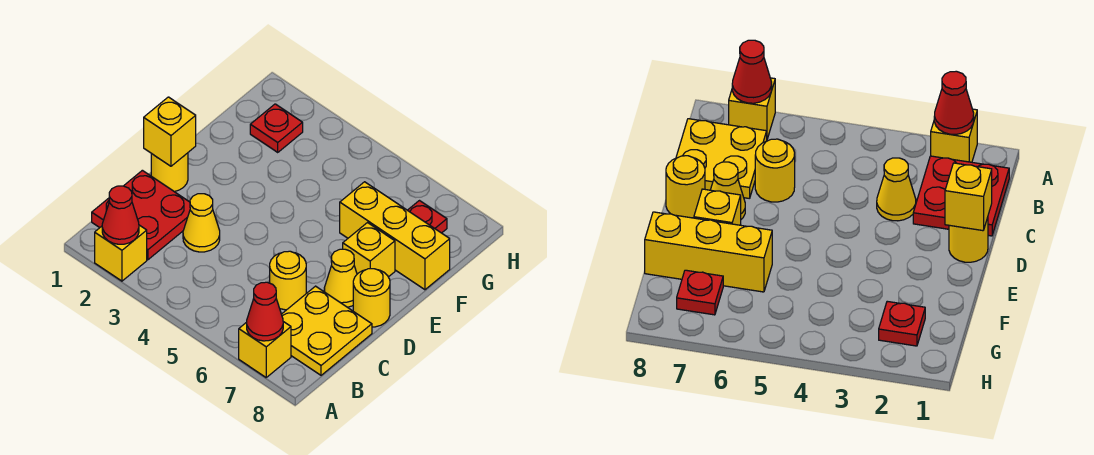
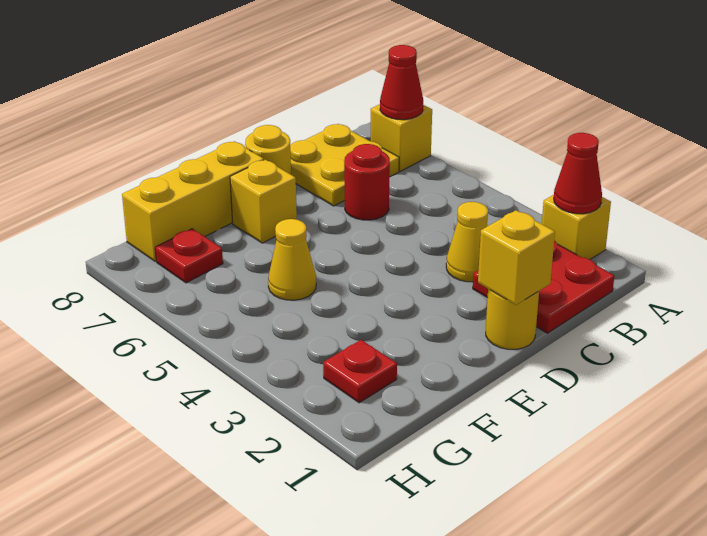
yellow 1x1 round brick [270,251,306,310] -> red 1x1 round brick [344,144,390,220]
yellow 1x1 cone [324,249,357,307] -> yellow 1x1 cone moved to [268,219,316,300]
yellow 1x3 brick [340,182,450,290] -> yellow 1x3 brick turned to [122,141,264,261]

